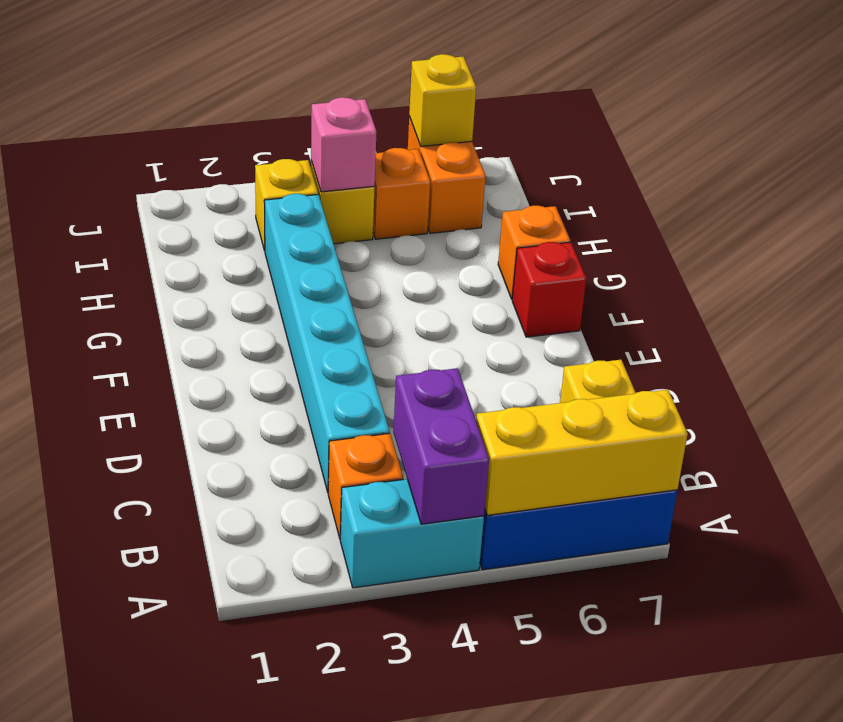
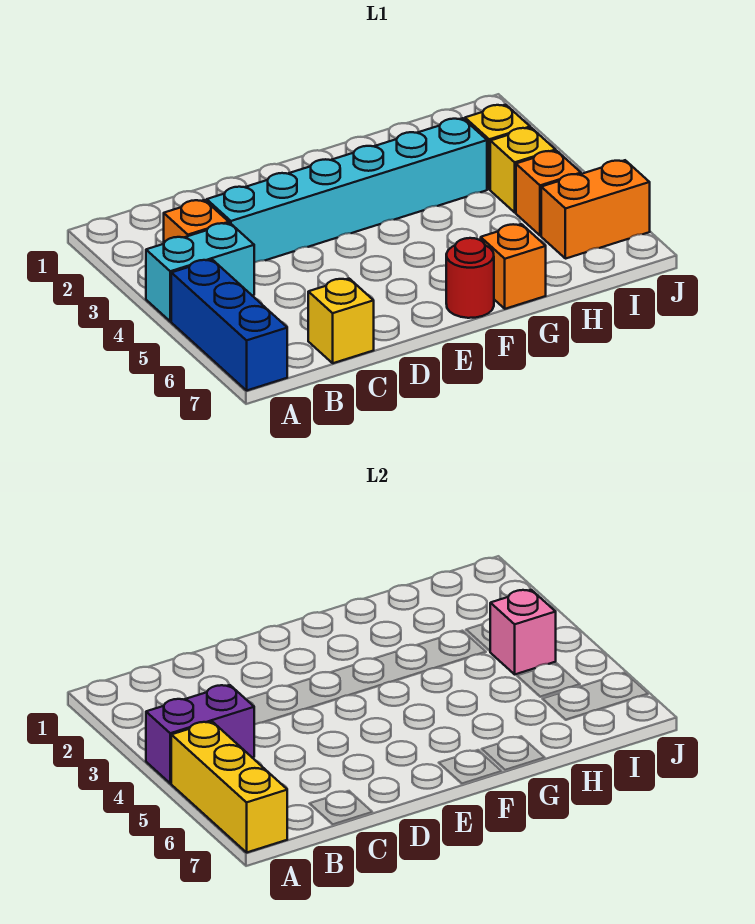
cyan 1x2 brick [340,479,484,588] -> cyan 1x2 brick turned to [146,223,254,321]
red 1x1 brick [512,242,586,337] -> red 1x1 round brick [446,238,494,318]
yellow 1x1 brick [409,54,476,146] -> none

